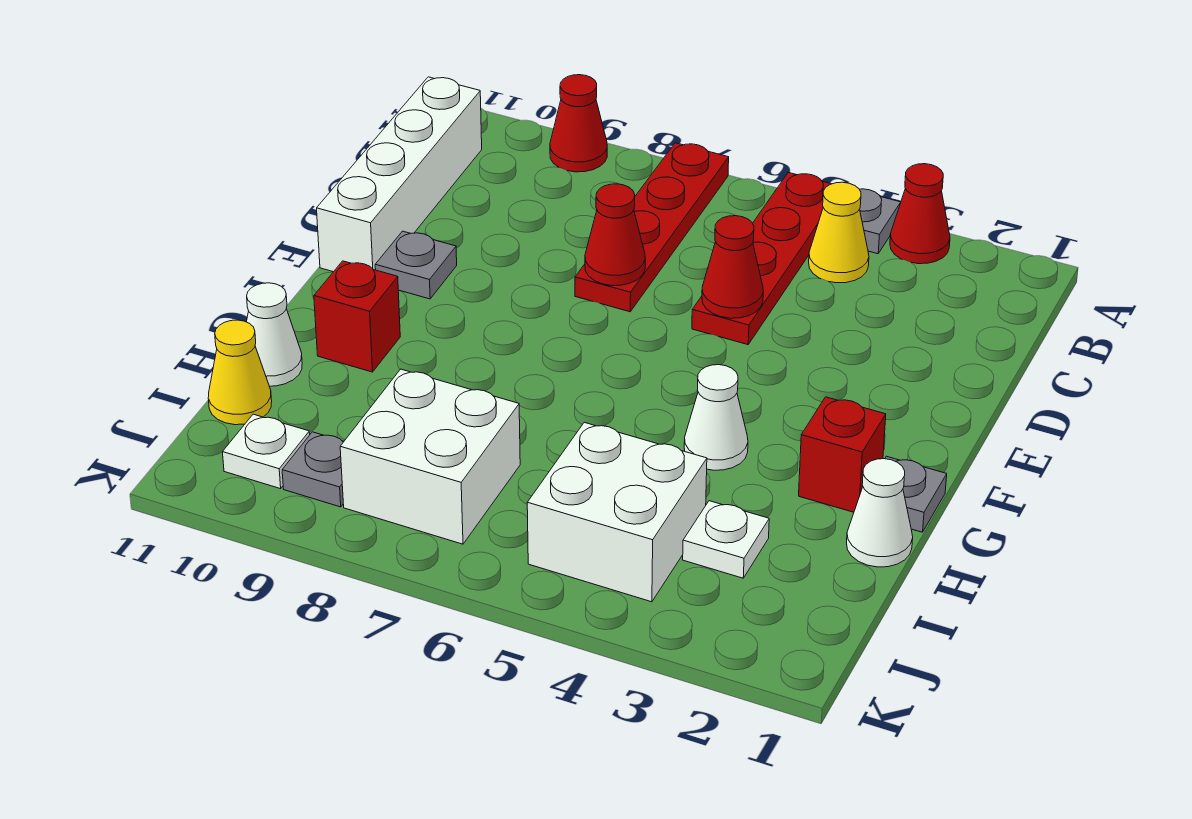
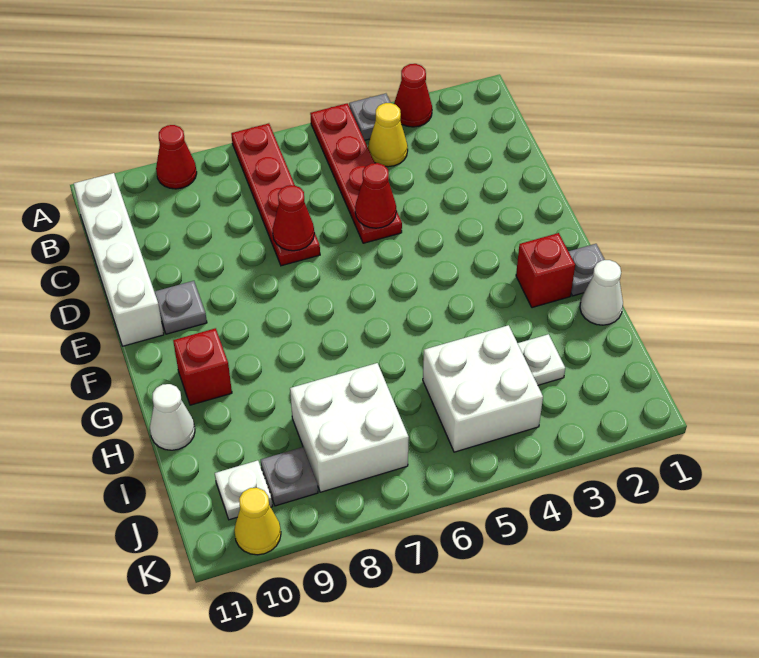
white 1x1 cone [684,365,748,470] -> none
yellow 1x1 cone [208,320,272,425] -> yellow 1x1 cone moved to [234,488,281,555]

